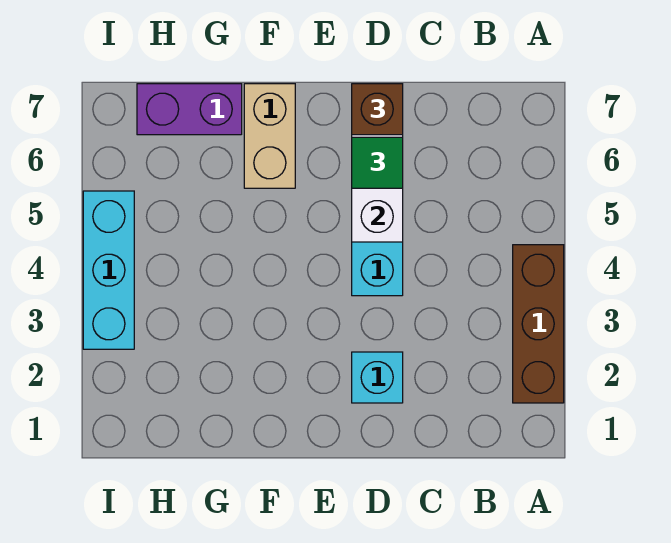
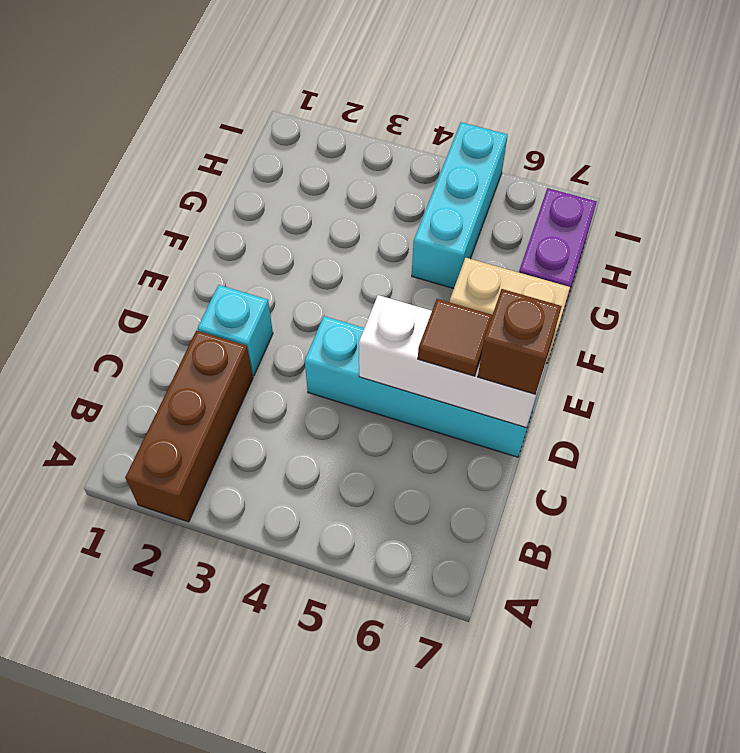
brown 1x3 brick [513,245,564,403] -> brown 1x3 brick turned to [125,330,253,522]
green 1x1 tile [352,137,403,188] -> brown 1x1 tile [418,299,492,376]
cyan 1x3 brick [83,191,134,349] -> cyan 1x3 brick turned to [412,122,508,288]

